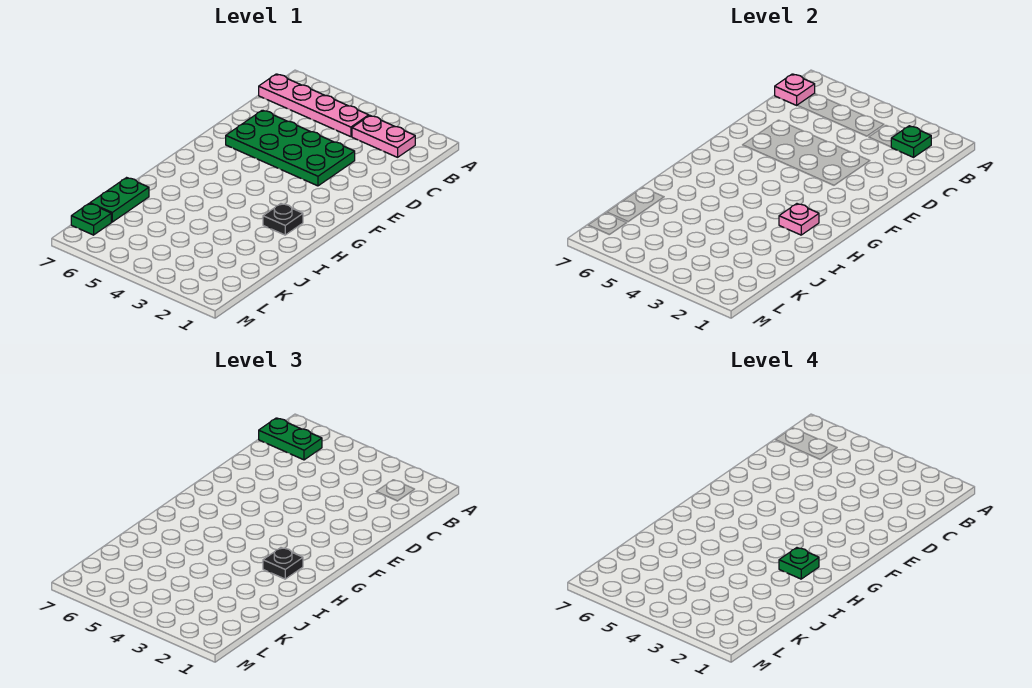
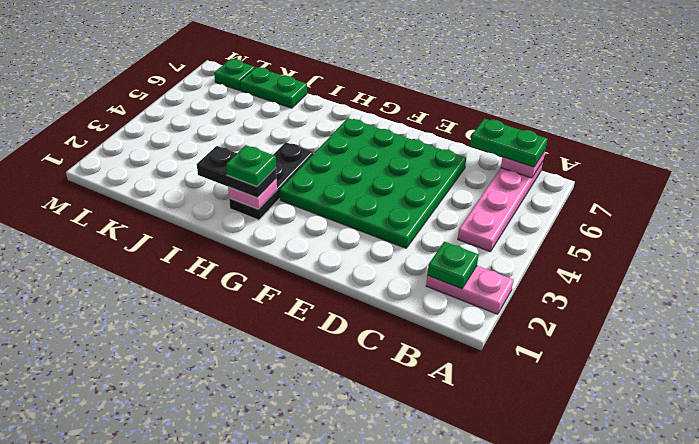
pink 1x2 plate [352,116,415,157] -> pink 1x2 plate turned to [426,266,514,314]
green 1x2 plate [259,418,322,460] -> green 1x2 plate turned to [470,119,548,167]
green 2x4 plate [226,110,355,186] -> green 4x4 plate [279,118,466,248]
black 1x1 plate [263,204,303,235] -> black 1x3 plate [229,142,313,220]
black 1x1 plate [263,548,303,579] -> black 1x2 plate [197,146,277,198]

